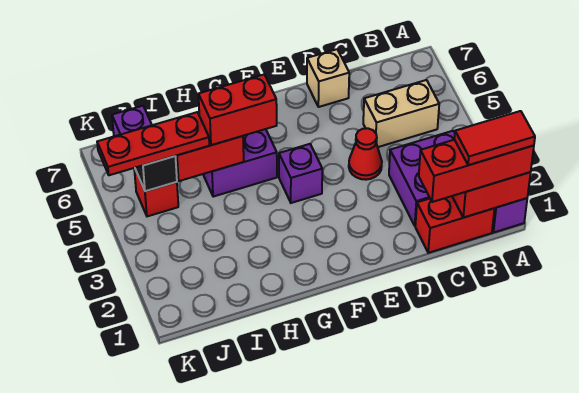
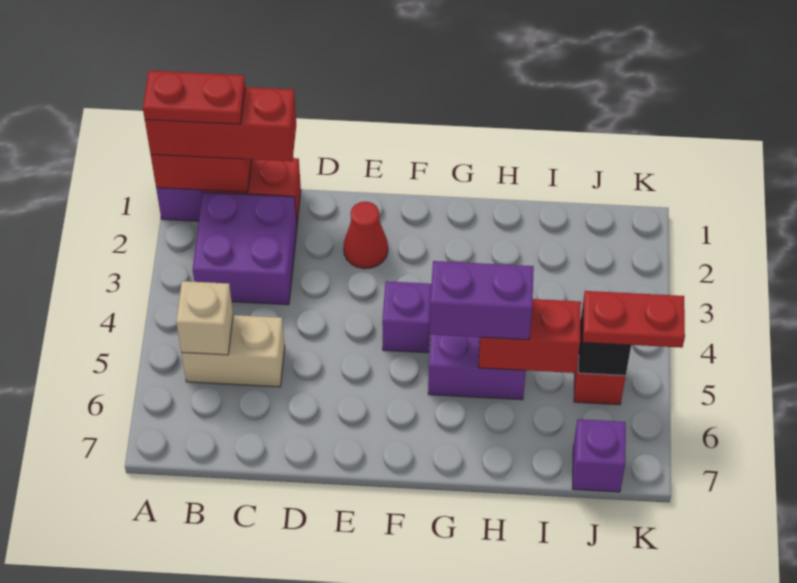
red 1x2 tile [454,111,535,165] -> red 1x2 plate [143,71,245,124]
red 1x1 cone [349,128,382,180] -> red 1x1 cone moved to [344,202,388,269]
tan 1x1 brick [307,49,349,107] -> tan 1x1 brick moved to [176,281,233,355]
red 1x2 brick [198,75,277,145] -> purple 1x2 brick [430,261,534,340]
red 1x3 plate [97,112,209,175] -> red 1x2 plate [583,291,685,348]

